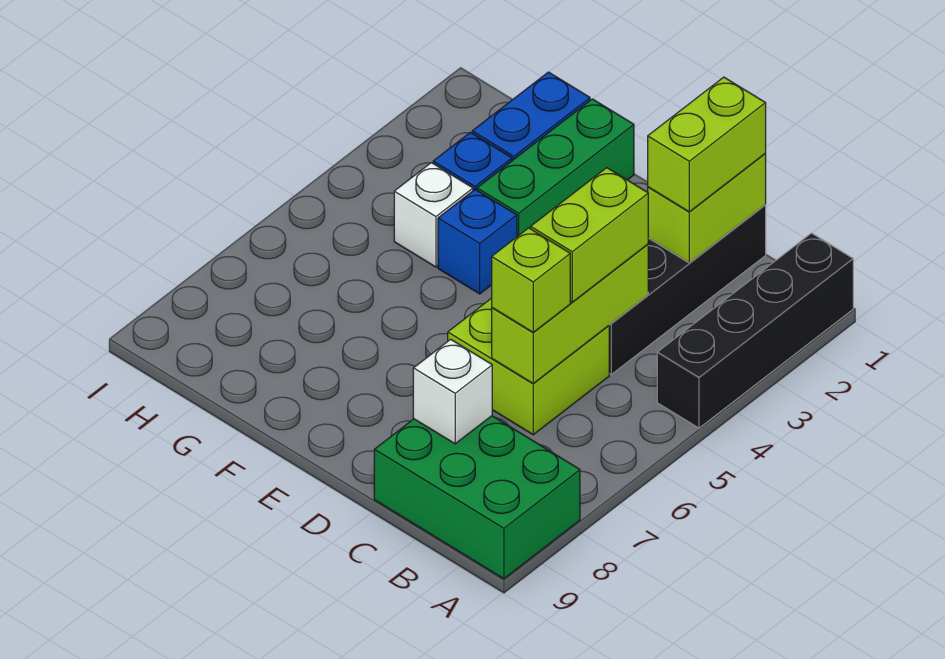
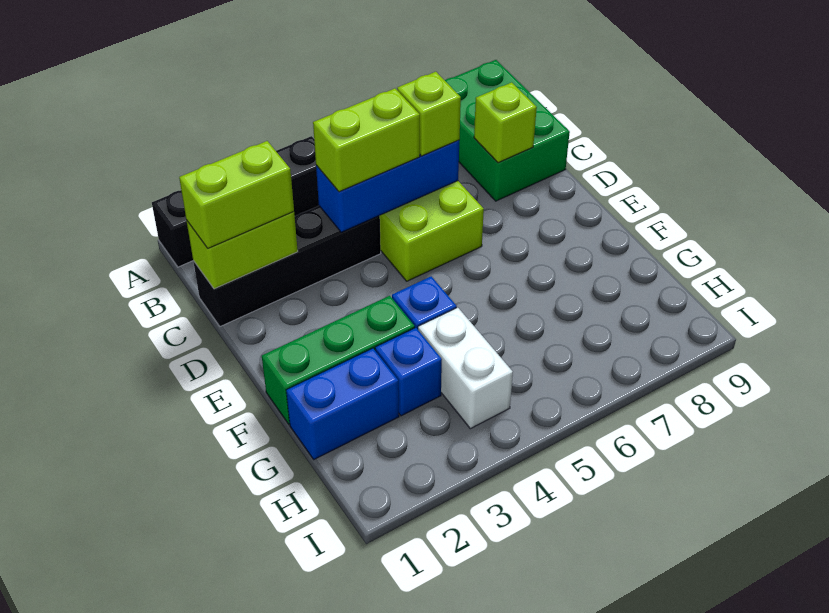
lime 1x3 brick [492,244,648,383] -> blue 1x3 brick [316,140,459,232]
white 1x1 brick [413,339,492,444] -> lime 1x1 brick [474,82,537,163]
white 1x1 brick [394,163,473,267] -> white 1x2 brick [418,308,513,429]

